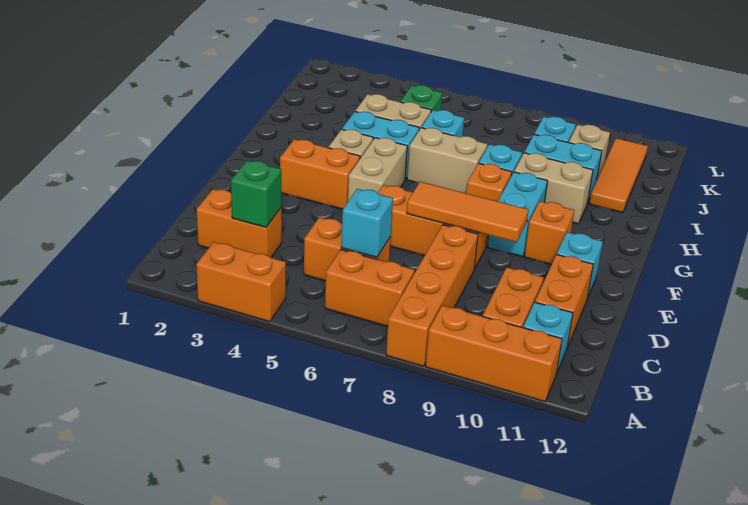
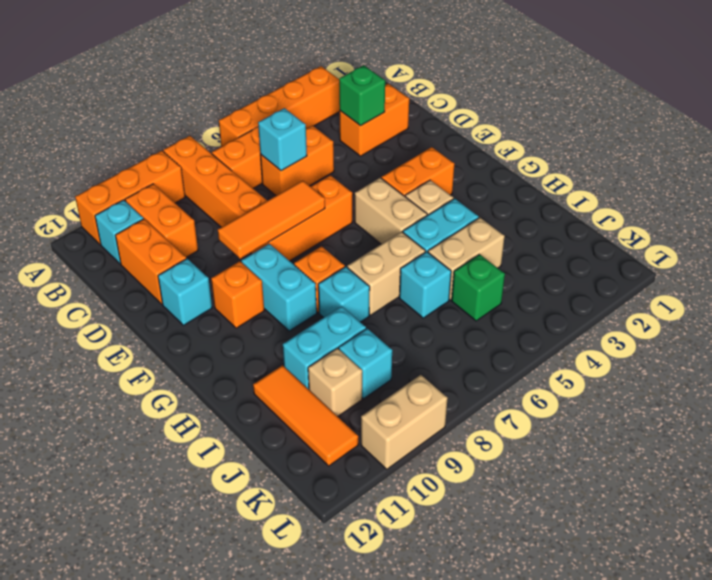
orange 1x2 brick [196,242,286,322] -> orange 1x4 brick [219,66,340,147]
tan 1x2 brick [514,153,593,224] -> tan 1x2 brick moved to [361,375,448,469]

